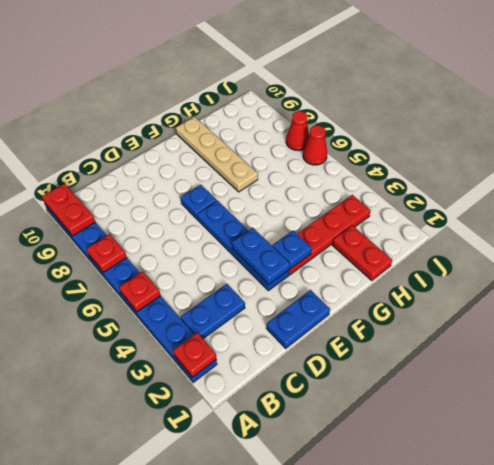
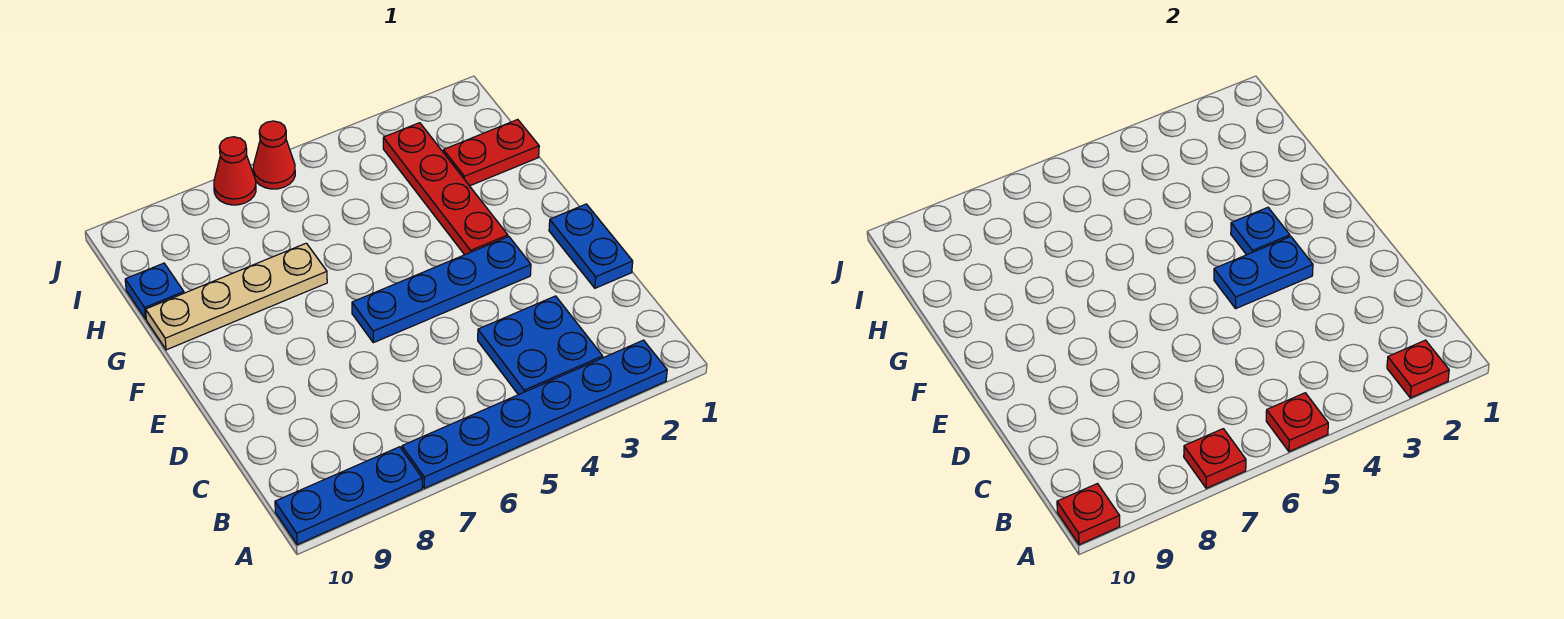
red 1x2 plate [42,184,95,236] -> red 1x1 plate [1057,484,1120,545]
blue 1x2 plate [181,284,245,339] -> blue 2x2 plate [478,296,603,395]
blue 1x1 plate [181,185,217,219] -> blue 1x1 plate moved to [125,263,184,319]

